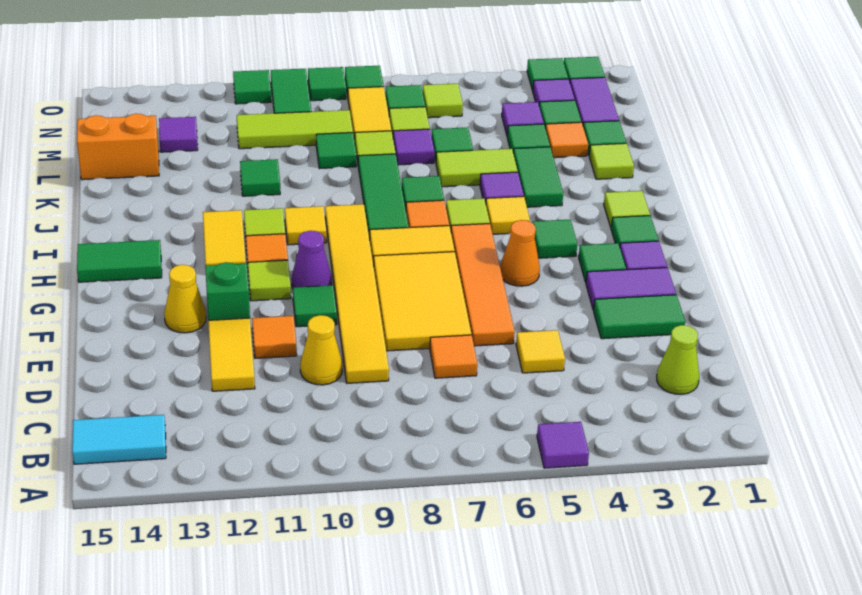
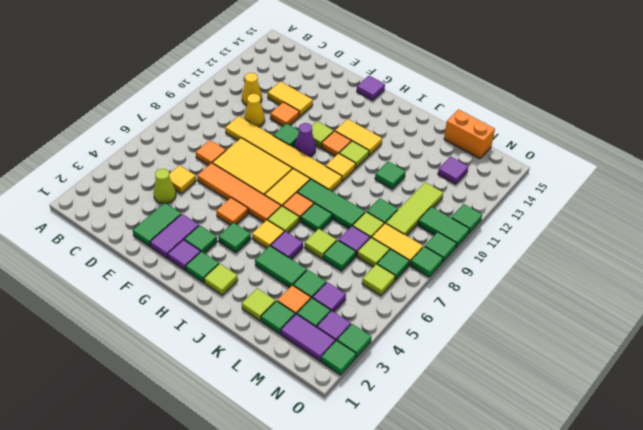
purple 1x1 tile [537,422,589,468] -> purple 1x1 tile moved to [357,76,385,100]
cyan 1x2 tile [72,415,166,464] -> none
lime 1x1 cone [657,325,699,394] -> lime 1x1 cone moved to [154,169,176,204]
green 1x1 brick [205,262,250,320] -> none
yellow 1x1 cone [164,265,206,333] -> yellow 1x1 cone moved to [242,73,262,105]
orange 1x1 cone [500,220,540,286] -> orange 1x1 tile [216,198,248,225]
green 1x2 tile [77,240,162,282] -> none
lime 1x2 tile [436,149,518,187] -> lime 1x1 tile [305,229,337,259]
orange 1x2 brick [77,114,159,180] -> orange 1x2 brick turned to [444,110,495,159]

